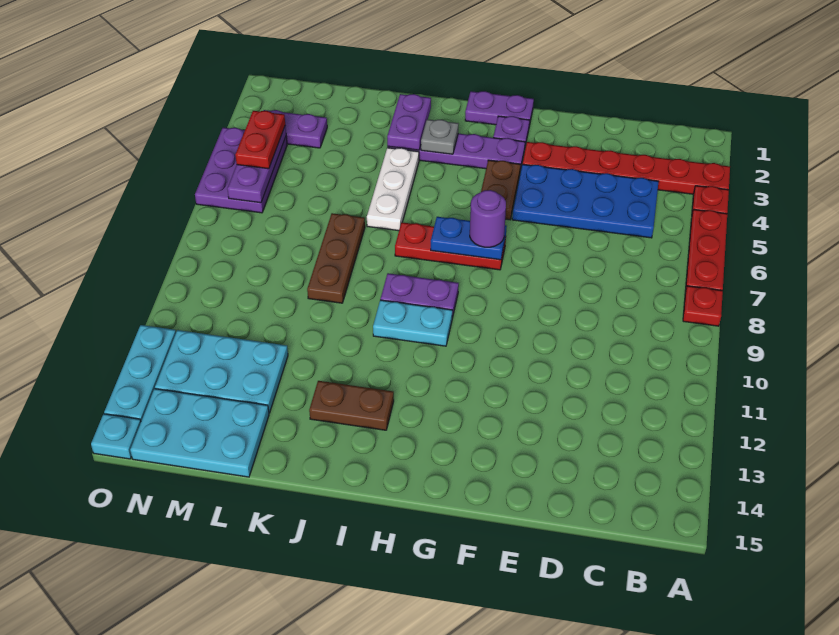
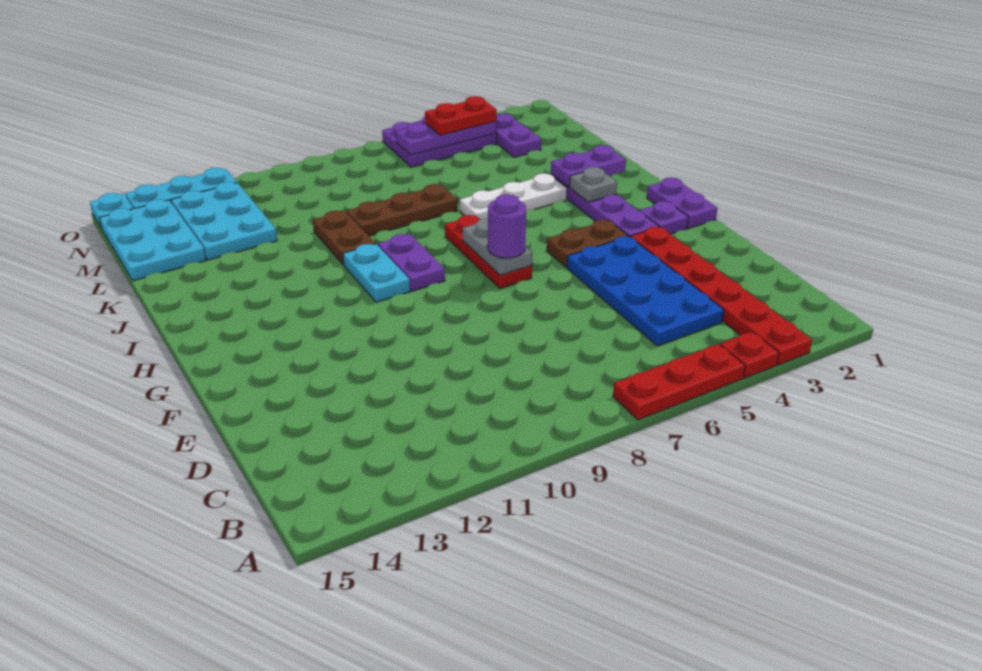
red 1x1 plate [683,286,723,326] -> none
blue 1x2 plate [431,217,507,260] -> grey 1x2 plate [463,218,532,275]
brown 1x2 plate [309,381,394,430] -> brown 1x2 plate moved to [313,210,375,265]

